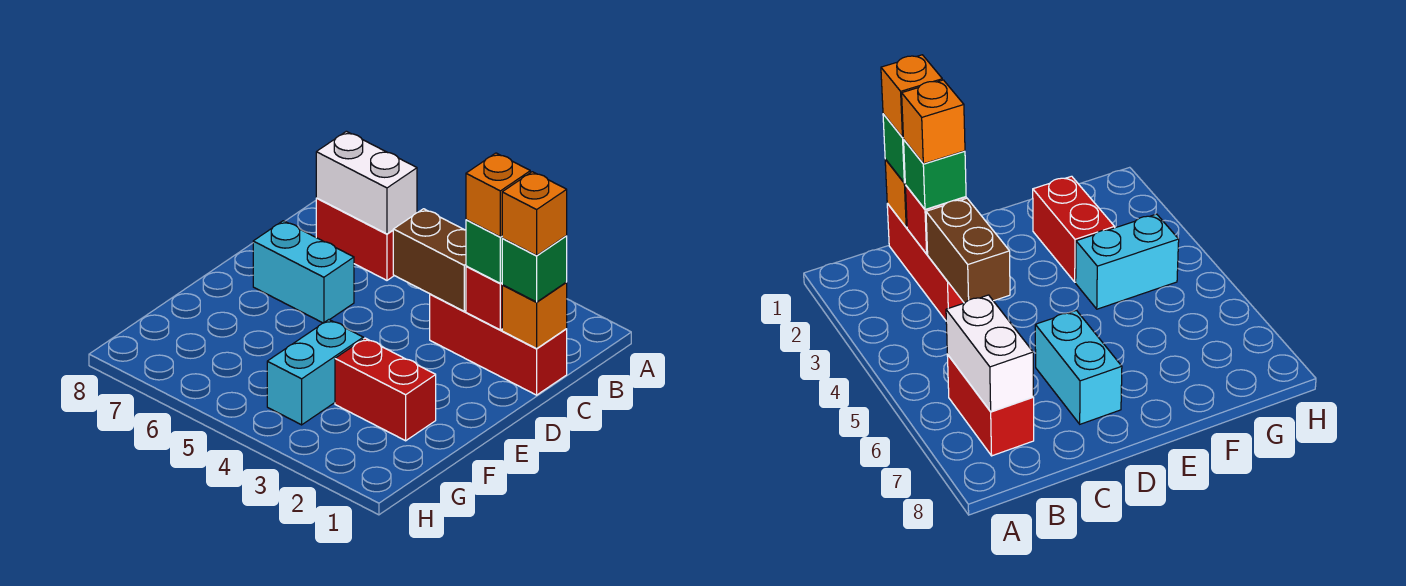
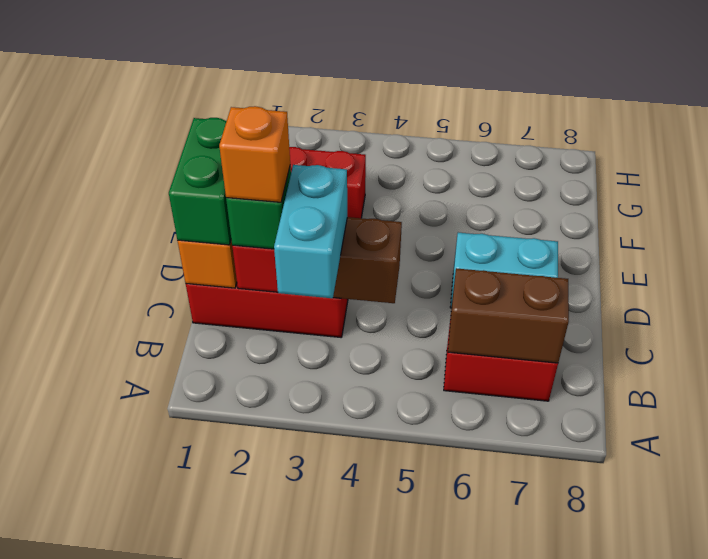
white 1x2 brick [316,131,417,234] -> brown 1x2 brick [448,268,569,363]
green 1x1 brick [502,236,567,302] -> green 1x2 brick [169,118,231,245]
orange 1x1 brick [502,172,567,255] -> none
cyan 1x2 brick [267,320,363,425] -> cyan 1x2 brick moved to [274,165,347,298]

